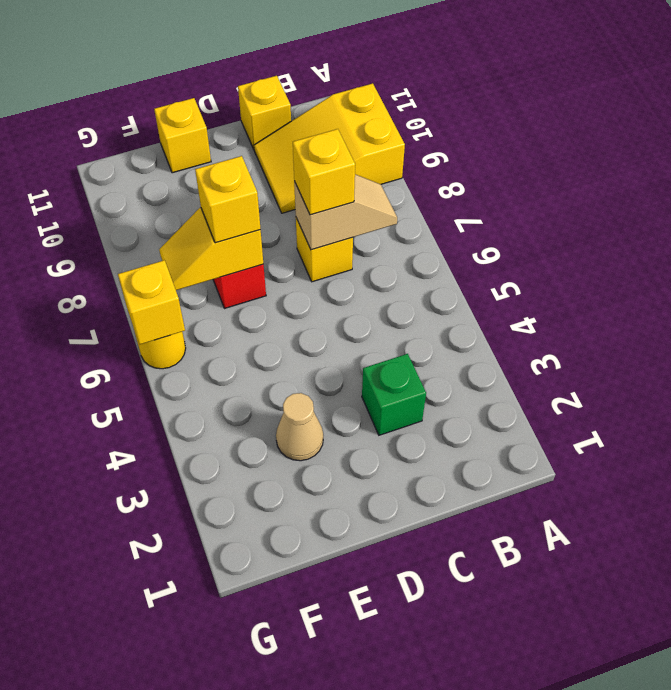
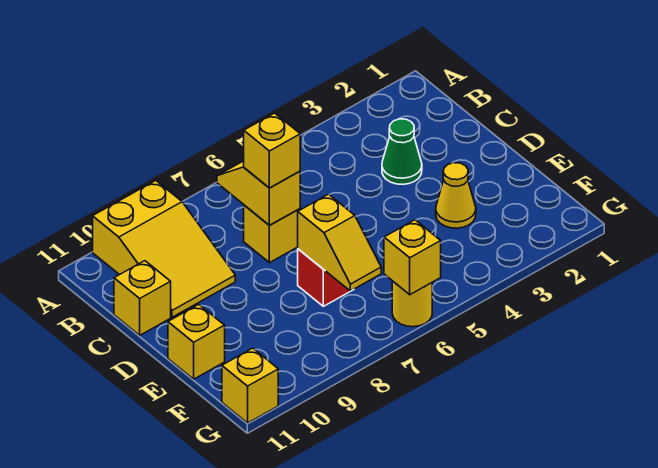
tan 1x2 slope [294,174,397,250] -> yellow 1x2 slope [217,161,300,225]
green 1x1 brick [362,354,426,435] -> green 1x1 cone [382,119,422,184]
tan 1x1 cone [276,393,323,461] -> yellow 1x1 cone [436,163,476,228]
yellow 1x1 brick [195,156,260,243] -> yellow 1x1 brick moved to [222,348,278,423]

